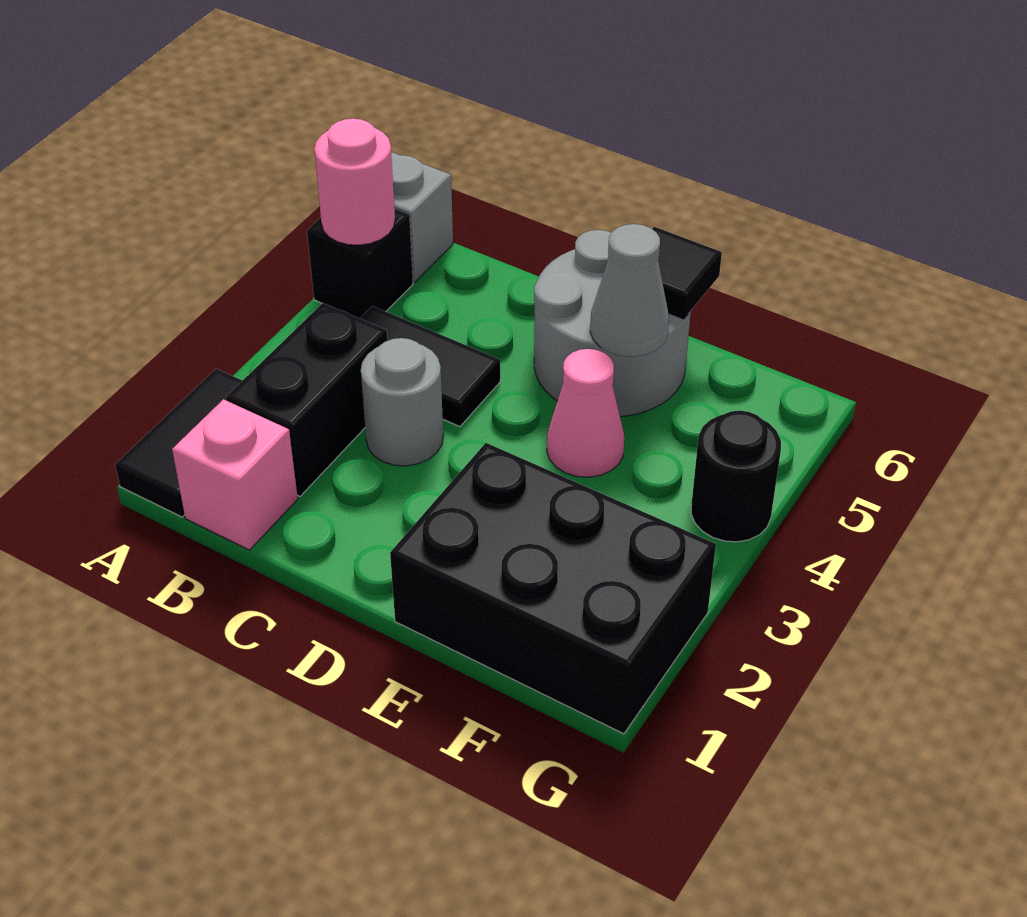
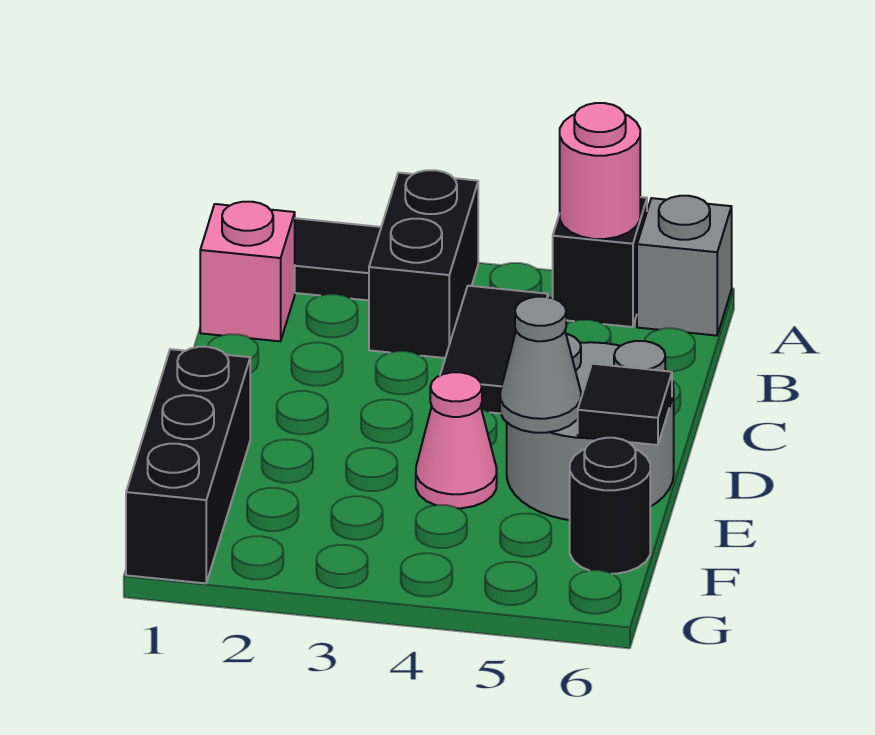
black 1x2 brick [226,303,387,496] -> black 1x2 brick turned to [369,170,478,358]
grey 1x1 round brick [361,338,443,466] -> none
black 2x3 brick [390,443,716,734] -> black 1x3 brick [126,347,250,583]
black 1x1 round brick [691,411,781,542] -> black 1x1 round brick moved to [570,438,650,574]

